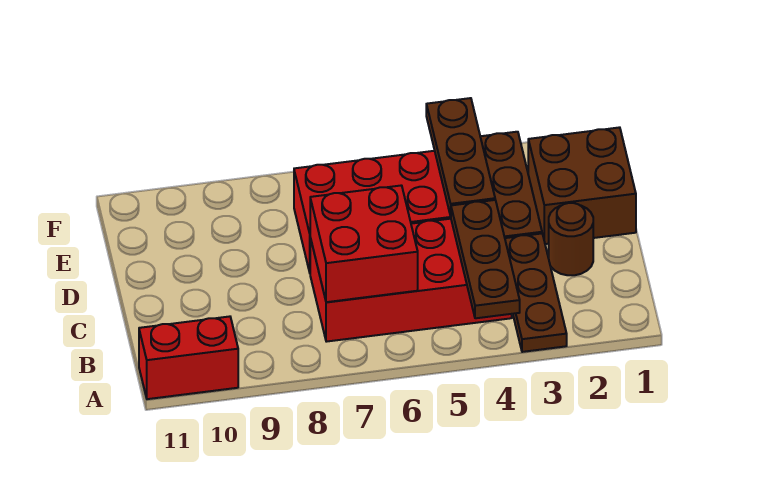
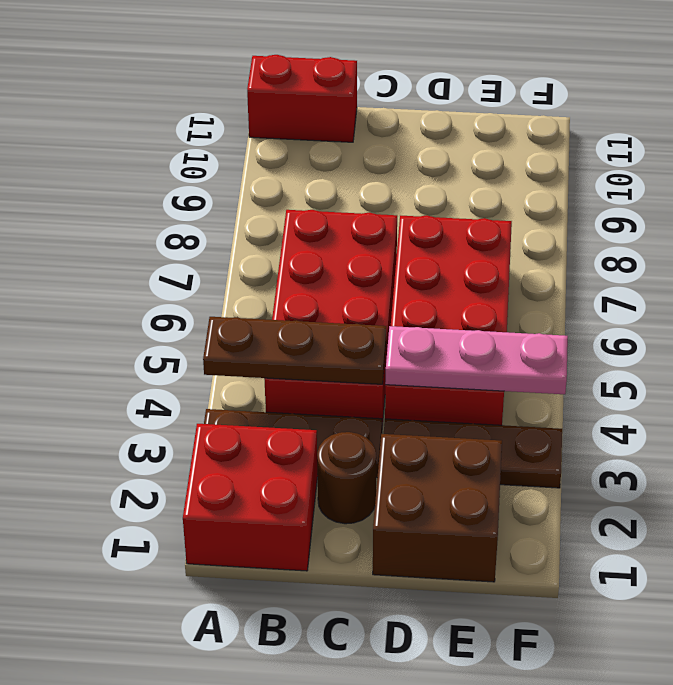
red 1x2 brick [139,316,238,399] -> red 1x2 brick turned to [247,55,357,142]
red 2x2 brick [310,185,418,302] -> red 2x2 brick moved to [183,424,318,571]
brown 1x3 plate [426,98,495,216] -> pink 1x3 plate [385,326,568,394]

